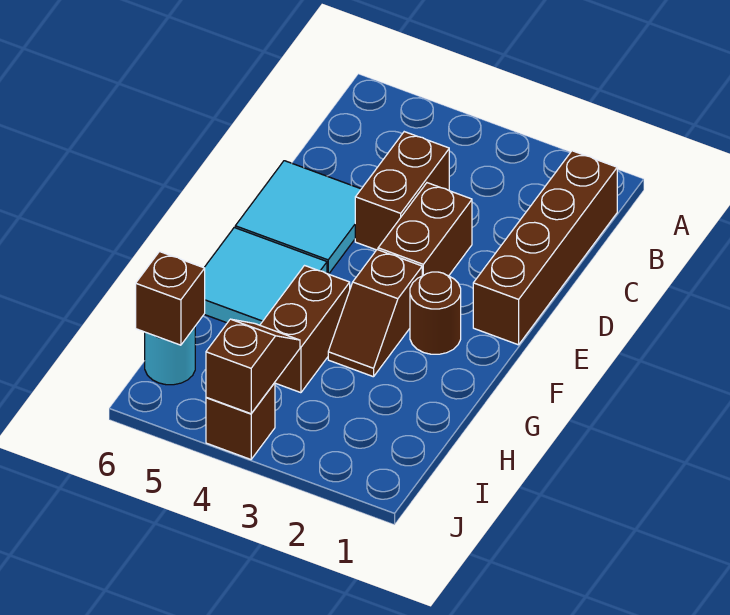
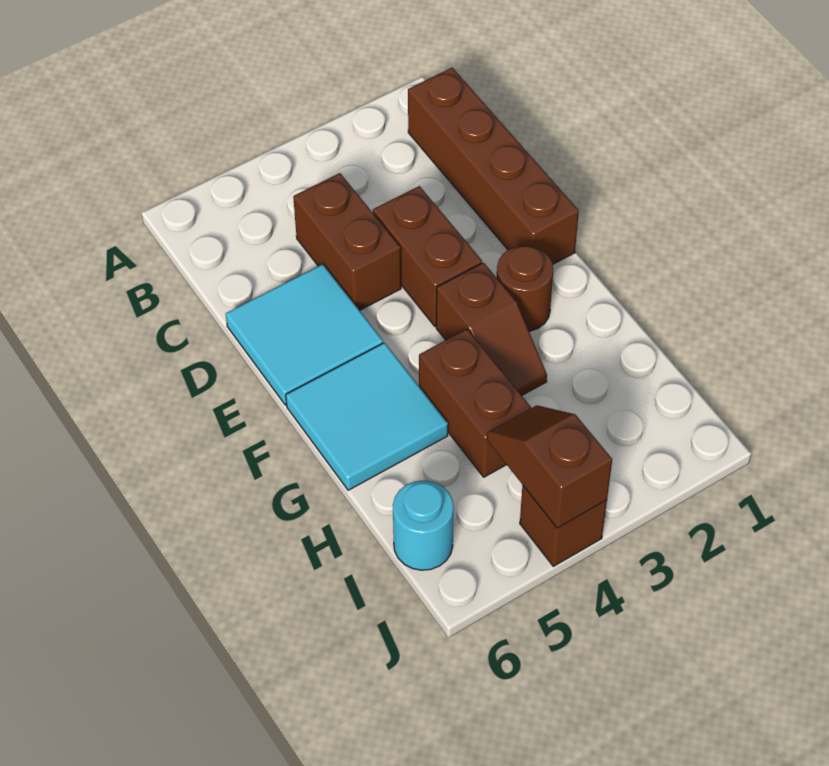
brown 1x1 brick [136,252,205,345] -> none

